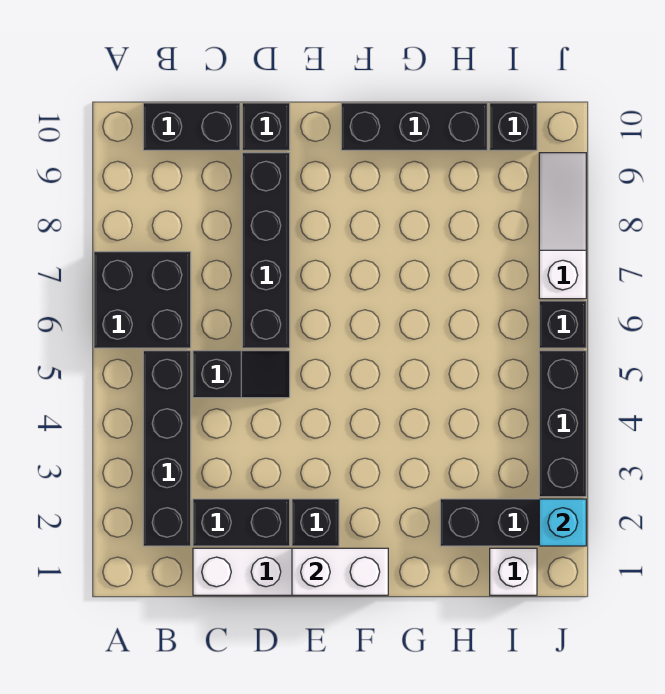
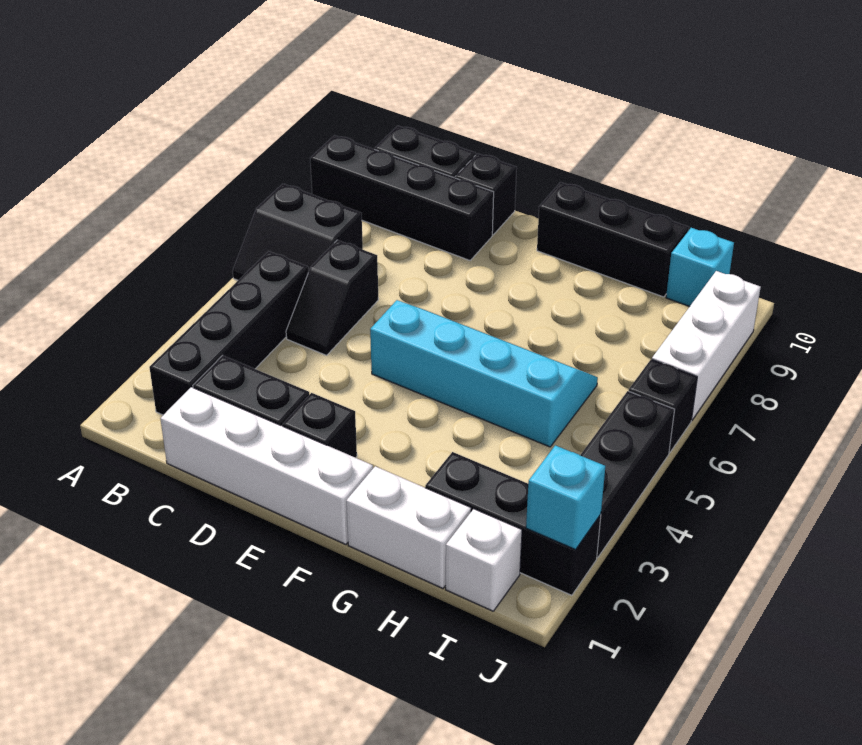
black 2x2 brick [94,252,191,348] -> black 2x2 slope [233,184,363,280]
black 1x2 slope [193,351,290,398] -> black 1x2 slope turned to [286,240,378,355]
black 1x4 brick [242,153,290,348] -> black 1x4 brick turned to [310,135,494,260]
white 1x2 brick [292,548,388,595] -> white 1x2 brick moved to [346,466,471,588]
none -> cyan 2x4 slope [370,300,598,447]
black 1x1 brick [490,103,537,150] -> cyan 1x1 brick [666,228,734,307]
white 1x3 slope [539,153,586,299] -> white 1x3 brick [652,271,761,420]

